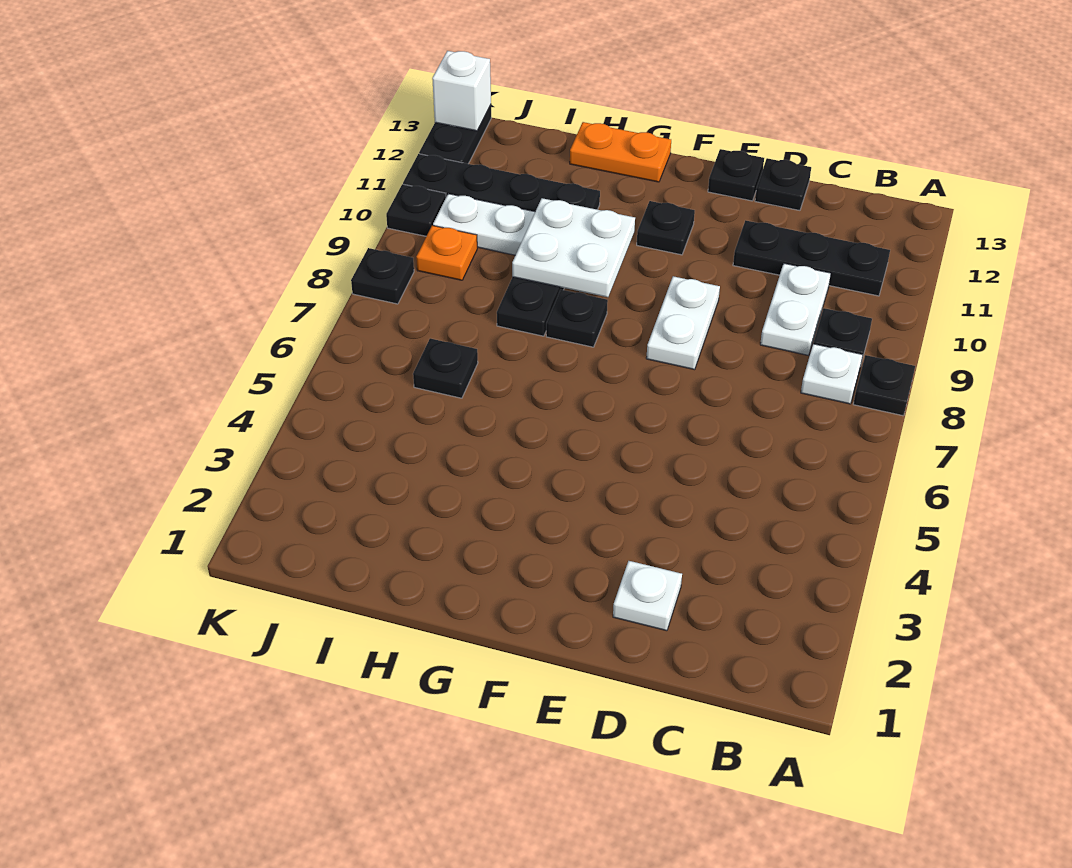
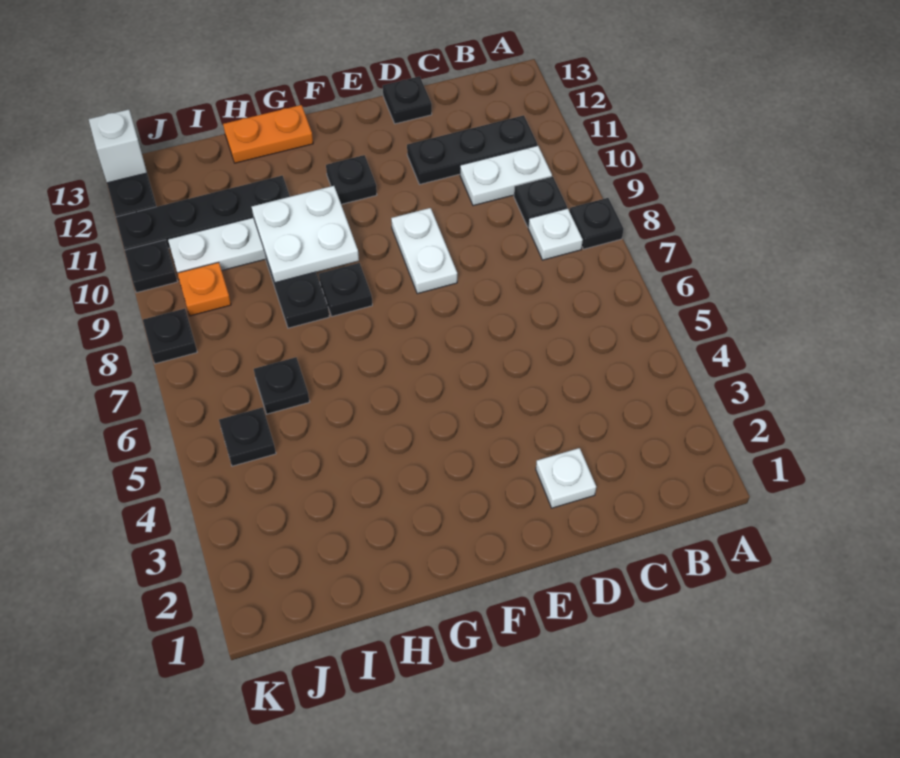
white 1x2 plate [760,263,831,356] -> white 1x2 plate turned to [460,146,552,206]
black 1x1 plate [708,149,764,201] -> black 1x1 plate moved to [219,407,276,466]

